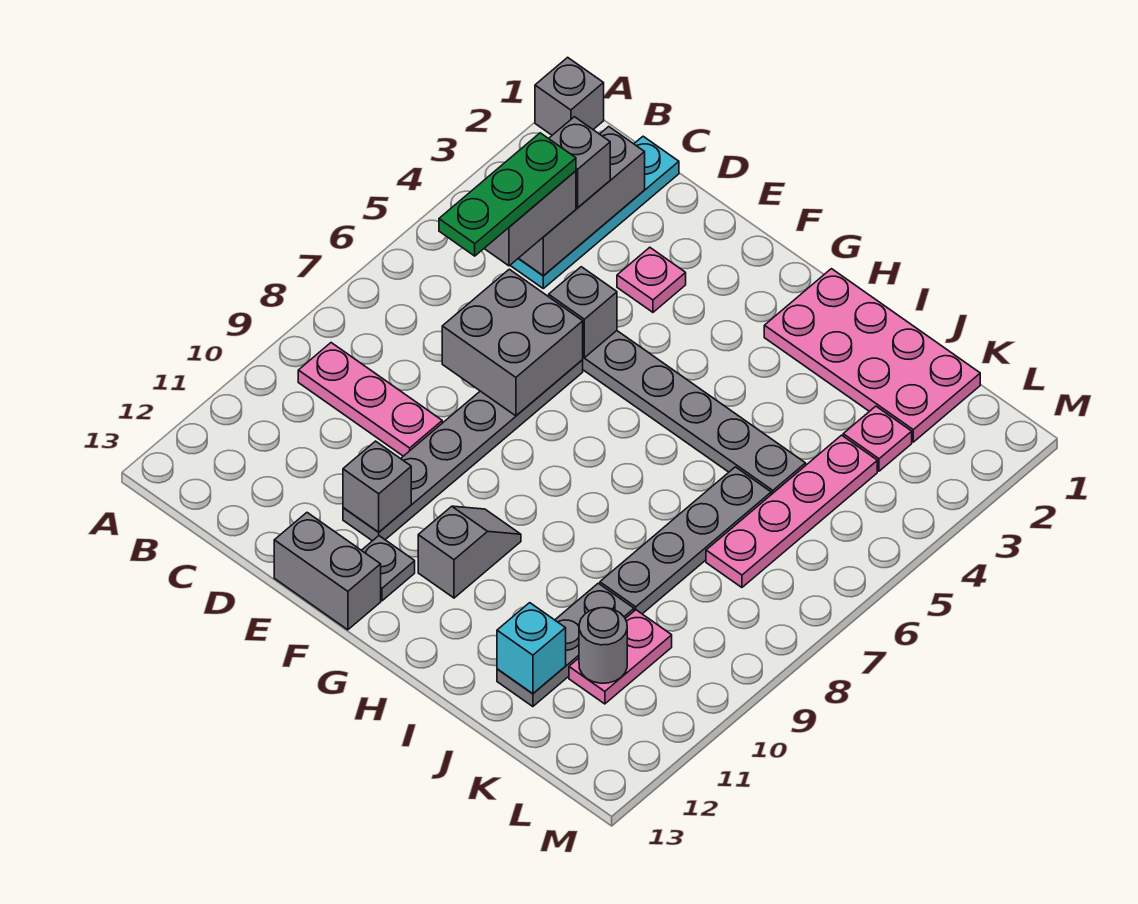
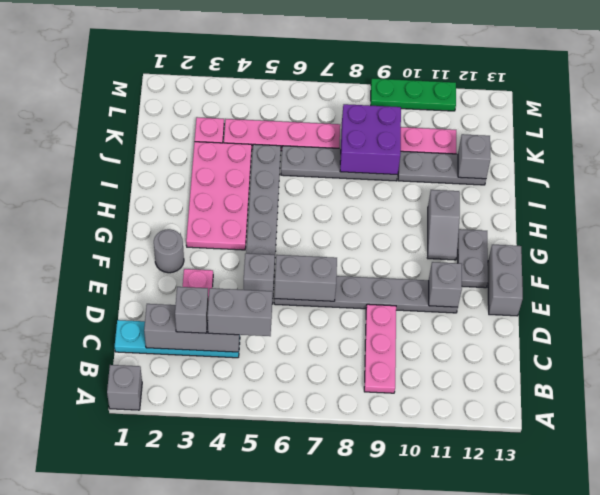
green 1x3 plate [439,133,576,256] -> green 1x3 plate moved to [371,78,456,111]
grey 2x2 brick [442,269,583,416] -> grey 1x2 brick [274,255,337,301]
grey 1x1 plate [362,536,415,601] -> grey 1x2 plate [457,229,488,288]
grey 1x2 slope [418,506,521,598] -> grey 1x2 slope turned to [428,190,460,260]
pink 2x4 plate [764,269,980,442] -> pink 2x4 plate moved to [186,142,252,250]
none -> purple 2x2 brick [340,104,401,175]
cyan 1x1 brick [497,603,566,694] -> grey 1x1 brick [458,134,491,179]
grey 1x1 round brick [579,608,627,683] -> grey 1x1 round brick moved to [154,229,184,273]

